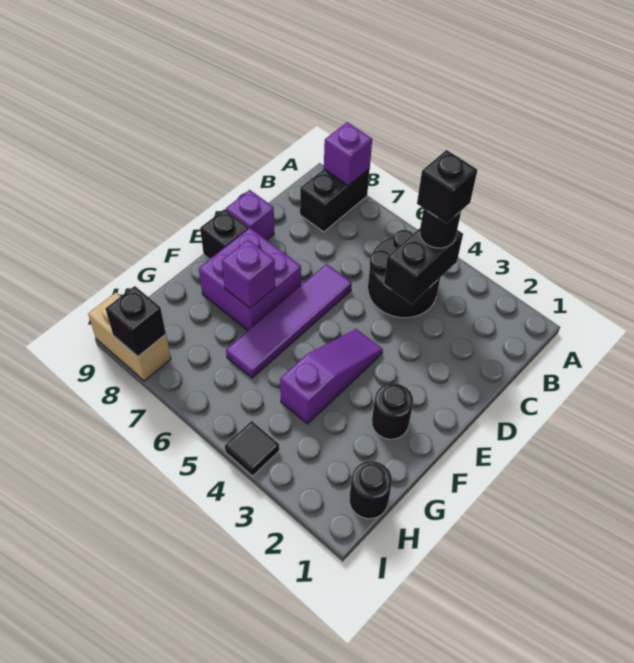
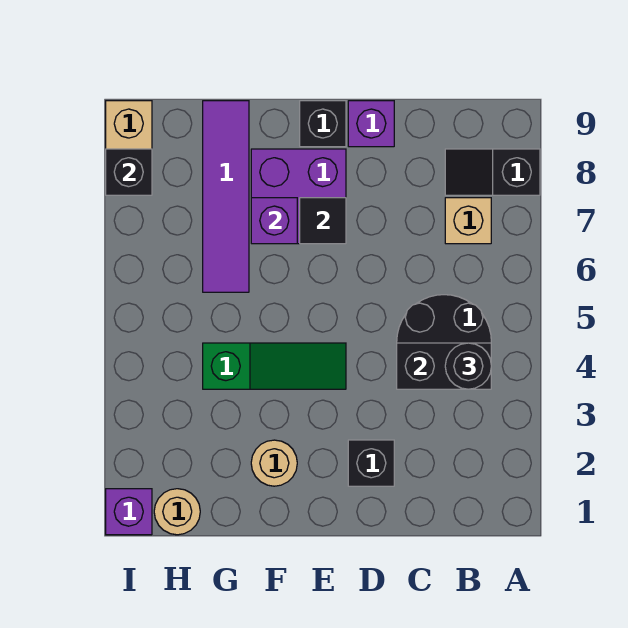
black 1x2 brick [300,169,370,232] -> black 1x2 slope [445,149,540,195]
purple 1x1 brick [324,122,372,185] -> purple 1x1 brick moved to [106,489,152,535]
black 1x1 brick [417,150,477,224] -> black 1x1 brick moved to [348,440,394,486]
none -> tan 1x1 brick [445,198,491,244]
purple 1x4 tile [226,264,352,378] -> purple 1x4 tile turned to [203,101,249,292]
purple 1x3 slope [280,329,383,424] -> green 1x3 slope [203,343,346,389]
black 1x1 round brick [372,383,413,439] -> tan 1x1 round brick [251,440,297,486]
black 1x1 round brick [349,461,392,519] -> tan 1x1 round brick [154,489,200,535]
black 1x1 tile [225,421,279,476] -> black 1x1 tile moved to [300,198,346,244]

